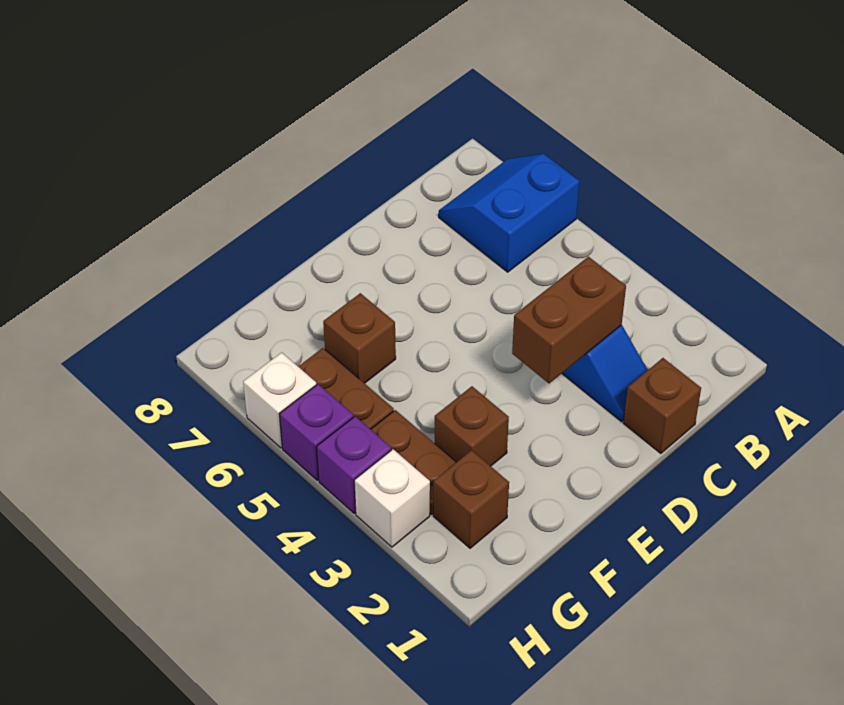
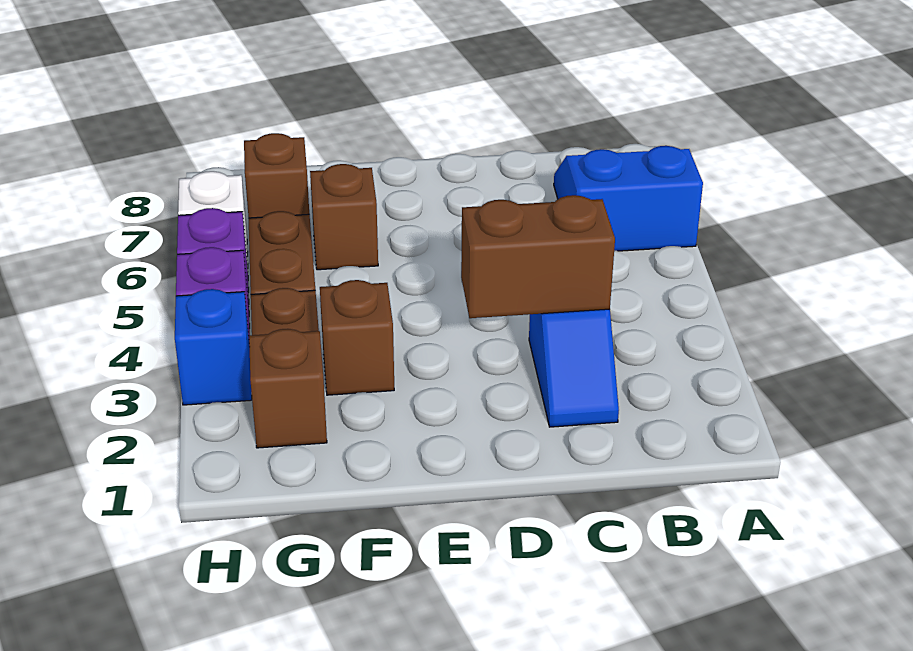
brown 1x1 brick [623,358,701,454] -> brown 1x1 brick moved to [244,133,309,218]
white 1x1 brick [354,449,430,547] -> blue 1x1 brick [175,289,252,405]

